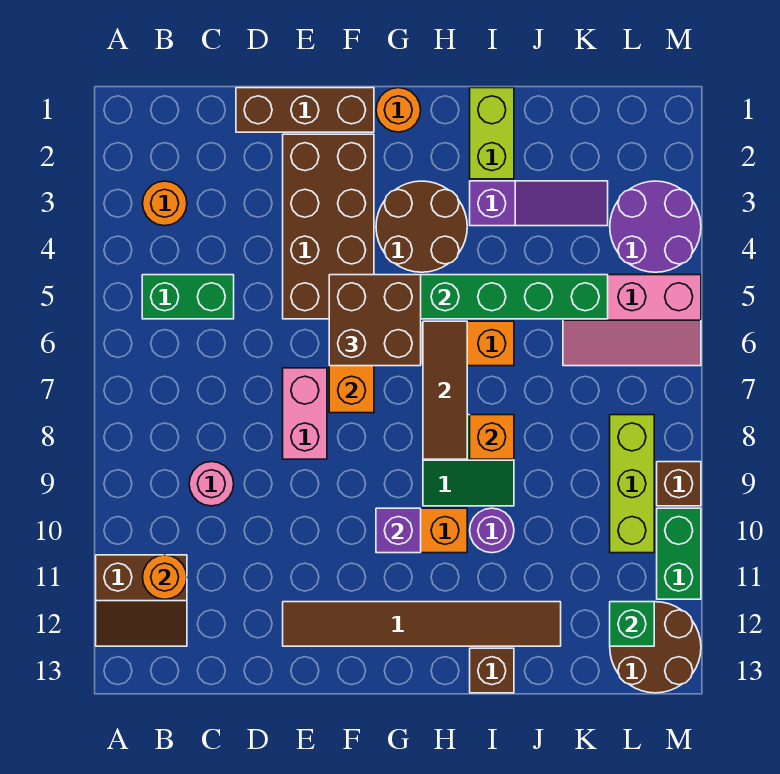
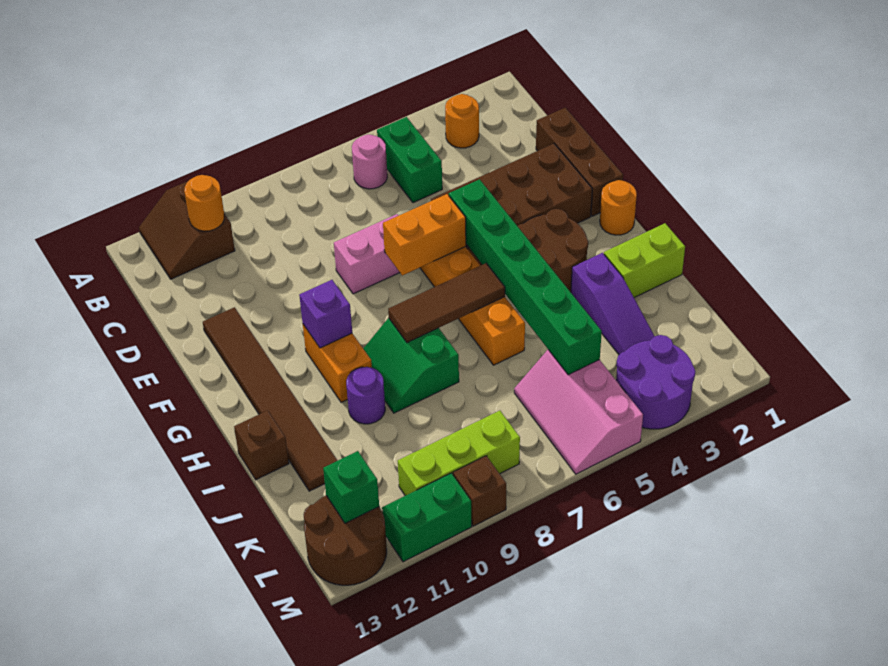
pink 1x1 round brick [189,462,234,506] -> pink 1x1 round brick moved to [352,134,387,189]
brown 2x2 brick [329,275,421,366] -> none
orange 1x1 brick [470,415,514,459] -> none

